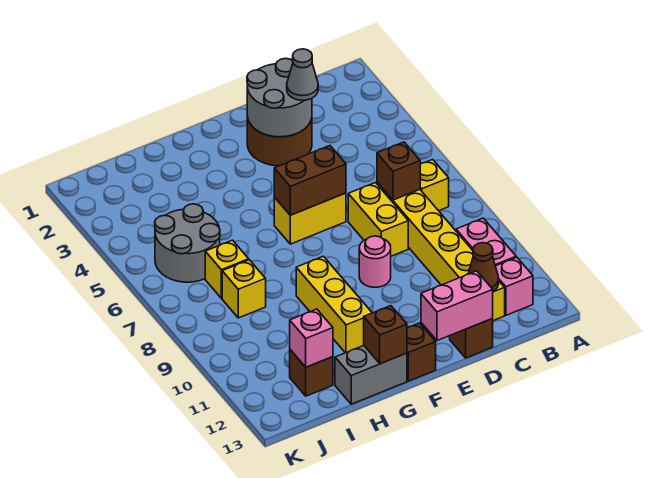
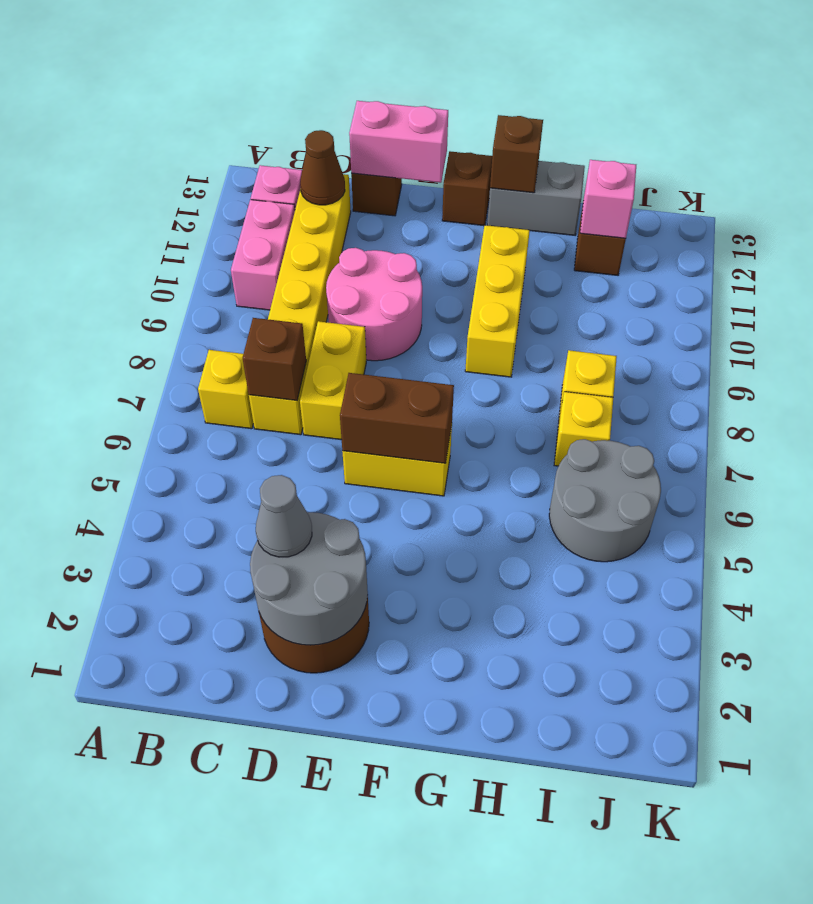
pink 1x1 round brick [359,236,391,287] -> pink 2x2 round brick [326,248,422,361]

